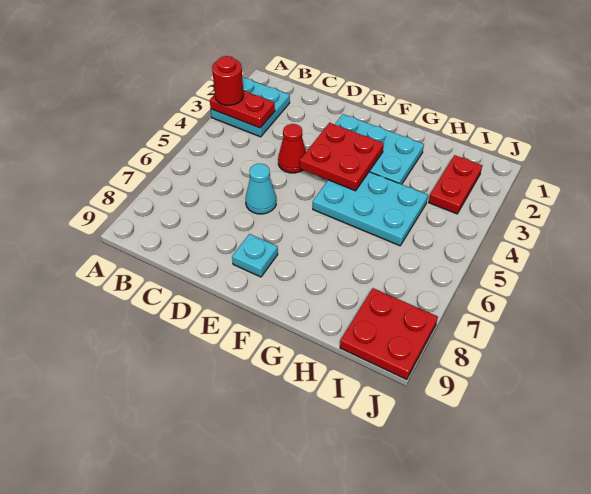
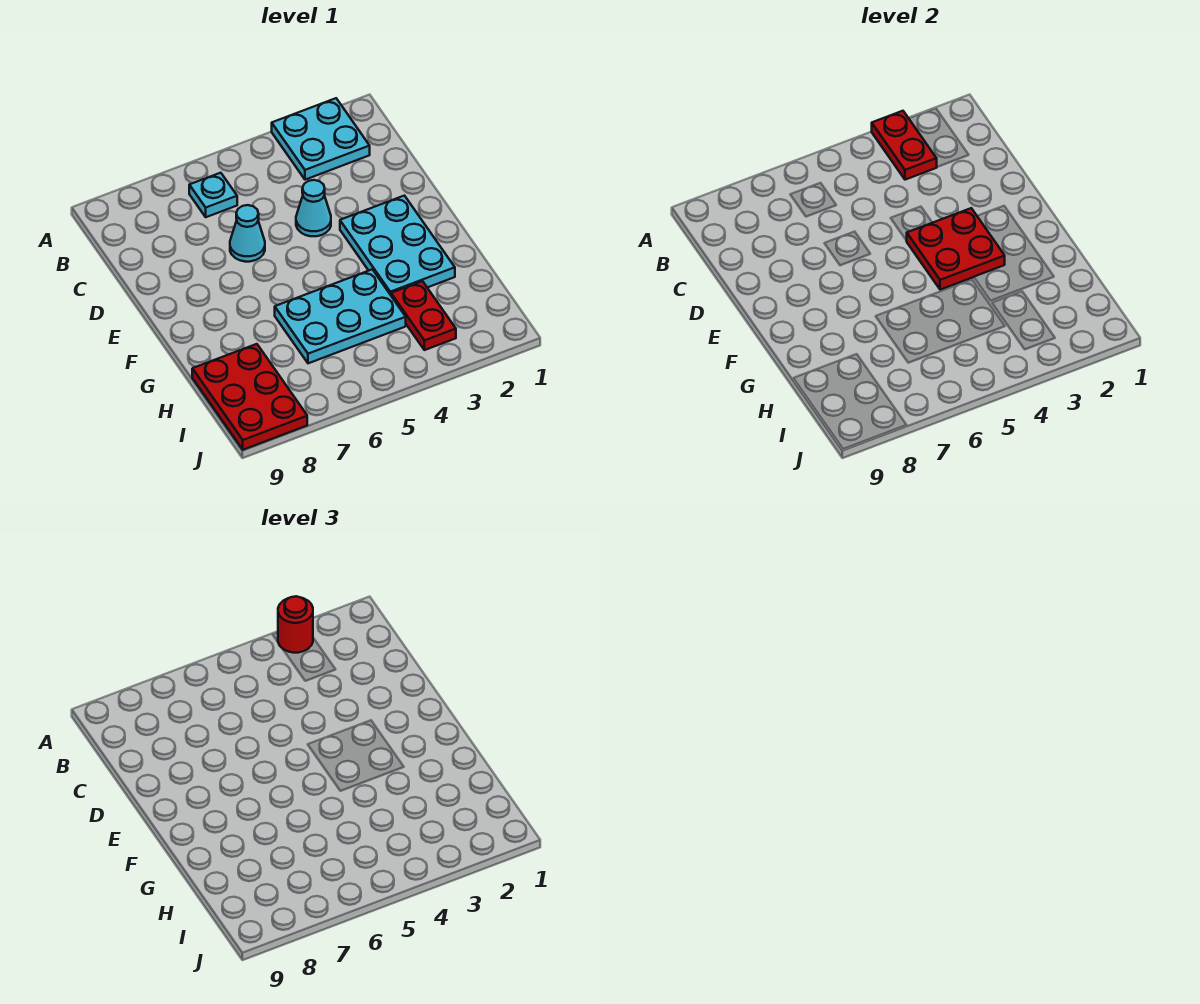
red 1x1 cone [278,124,306,173] -> cyan 1x1 cone [296,180,331,236]
cyan 1x1 plate [232,234,278,277] -> cyan 1x1 plate moved to [189,173,237,217]
cyan 2x3 plate [313,172,428,246] -> cyan 2x3 plate turned to [275,269,406,363]
red 1x2 plate [429,155,482,214] -> red 1x2 plate turned to [391,281,456,350]
red 2x2 plate [340,288,438,380] -> red 2x3 plate [192,344,307,450]

